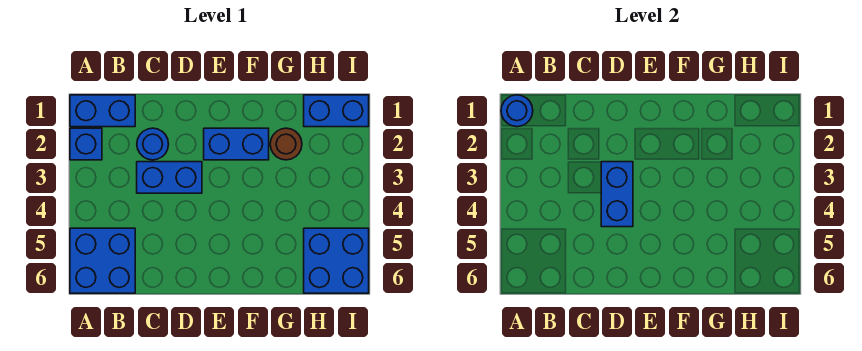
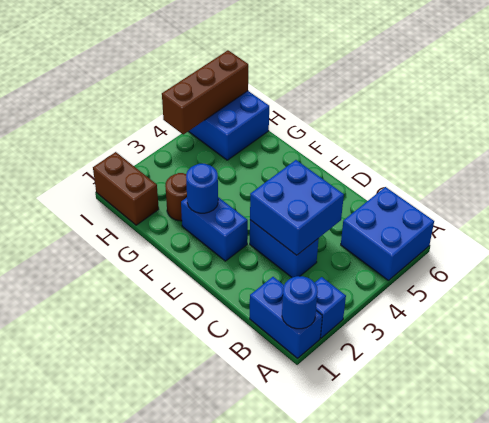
blue 1x1 round brick [137,128,169,160] -> blue 1x1 round brick moved to [186,164,218,213]
blue 1x2 brick [601,162,633,227] -> blue 2x2 brick [250,160,344,255]
blue 1x2 brick [304,95,369,127] -> brown 1x2 brick [93,152,159,225]
none -> brown 1x3 brick [162,50,248,134]

